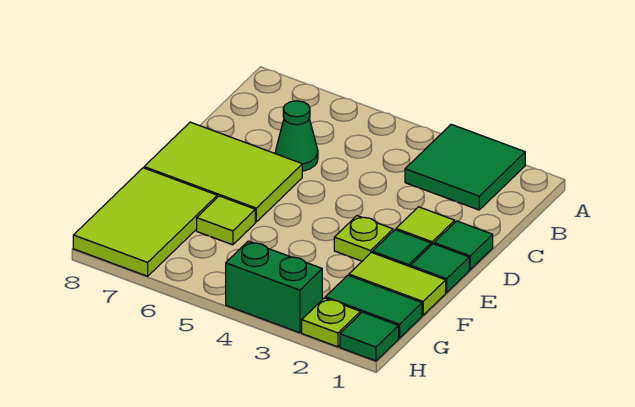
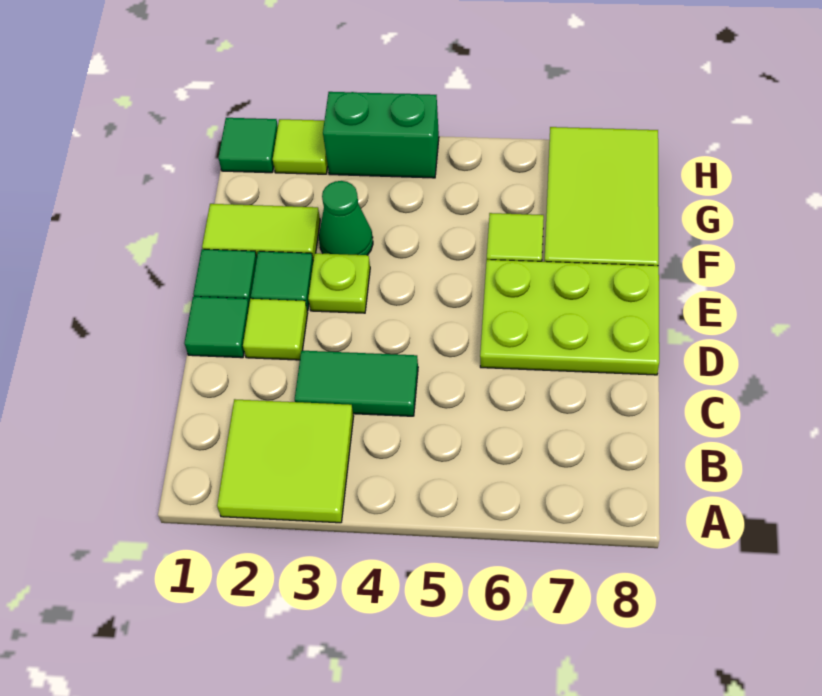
green 2x2 tile [405,124,525,210] -> lime 2x2 tile [217,399,354,523]
green 1x1 cone [275,101,318,171] -> green 1x1 cone moved to [319,181,373,255]
lime 2x3 tile [144,122,302,222] -> lime 2x3 plate [480,260,659,375]
green 1x2 tile [325,275,422,338] -> green 1x2 tile moved to [295,351,418,416]
lime 1x1 plate [302,298,360,347] -> lime 1x1 tile [273,119,328,174]

